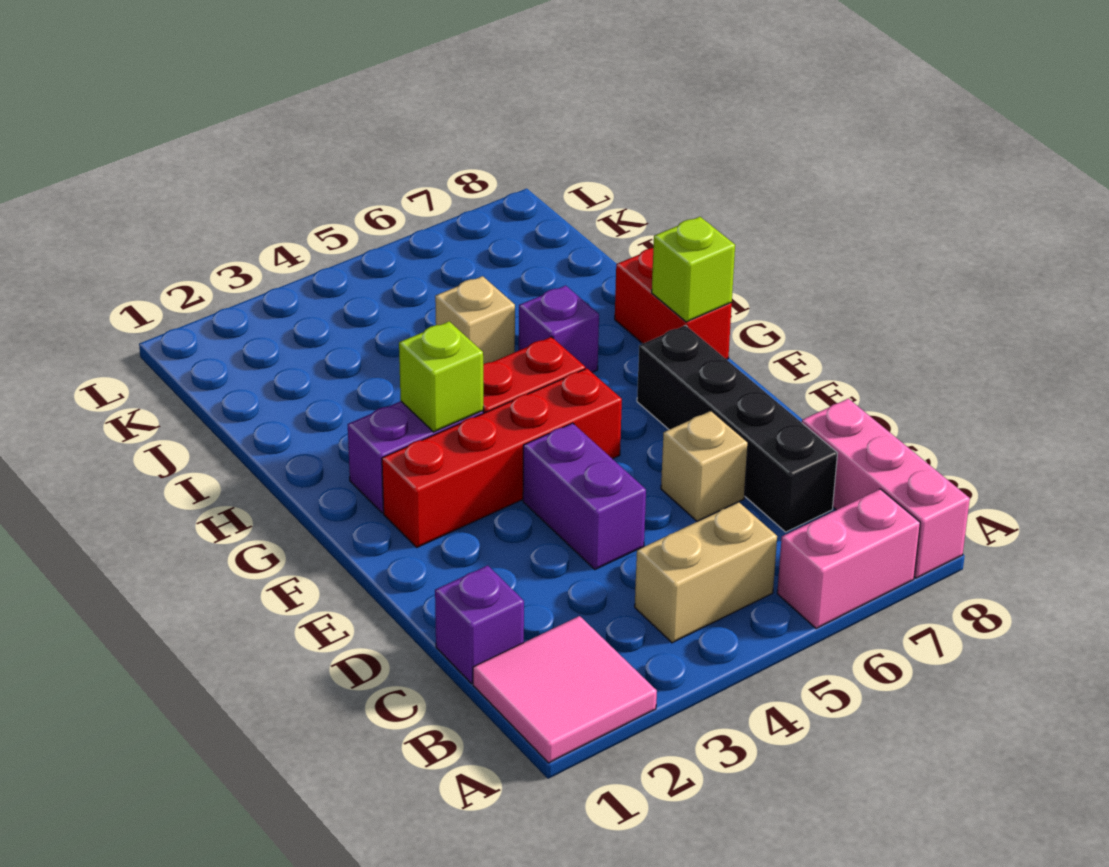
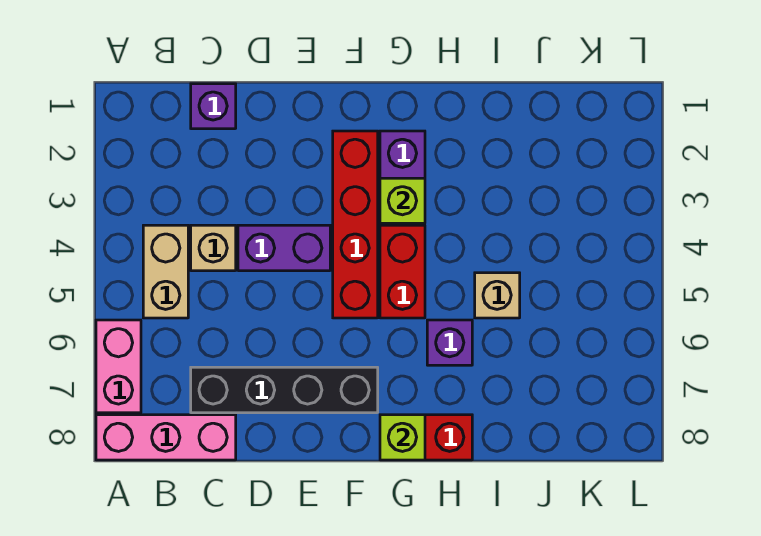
pink 2x2 tile [473,616,657,763] -> none
tan 1x1 brick [661,411,748,521] -> tan 1x1 brick moved to [191,225,236,271]

